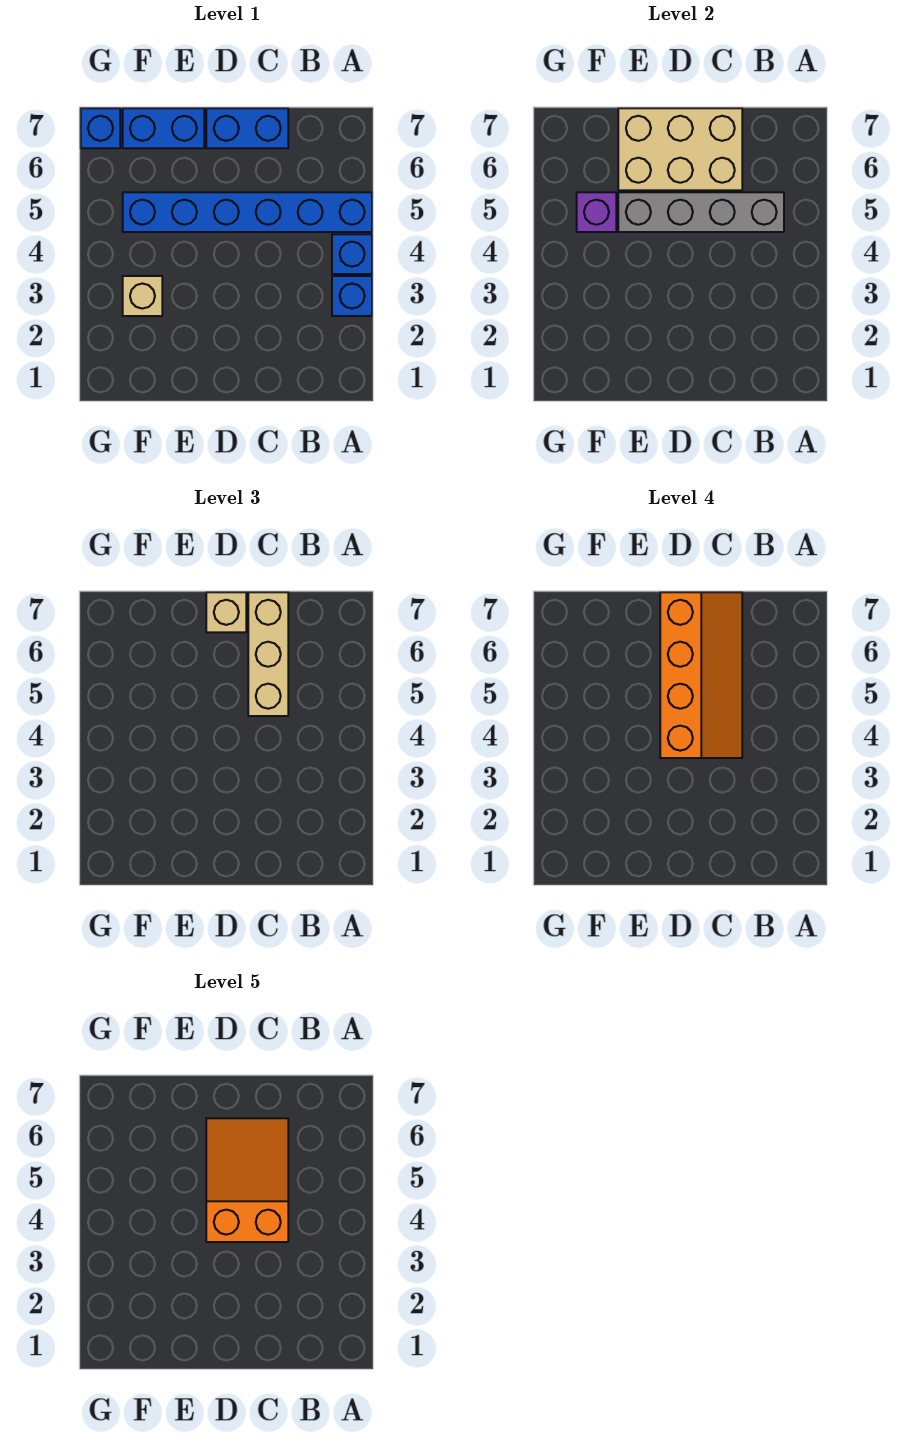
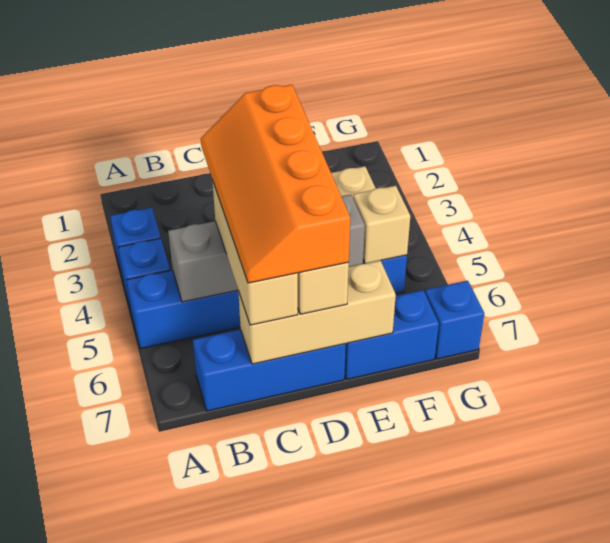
orange 2x3 slope [206,1118,288,1242] -> none
tan 2x3 brick [618,108,742,190] -> tan 1x3 brick [238,260,396,364]
blue 1x2 brick [206,108,288,148] -> blue 1x3 brick [193,329,346,411]
purple 1x1 brick [577,192,616,232] -> tan 1x1 brick [353,186,410,264]

